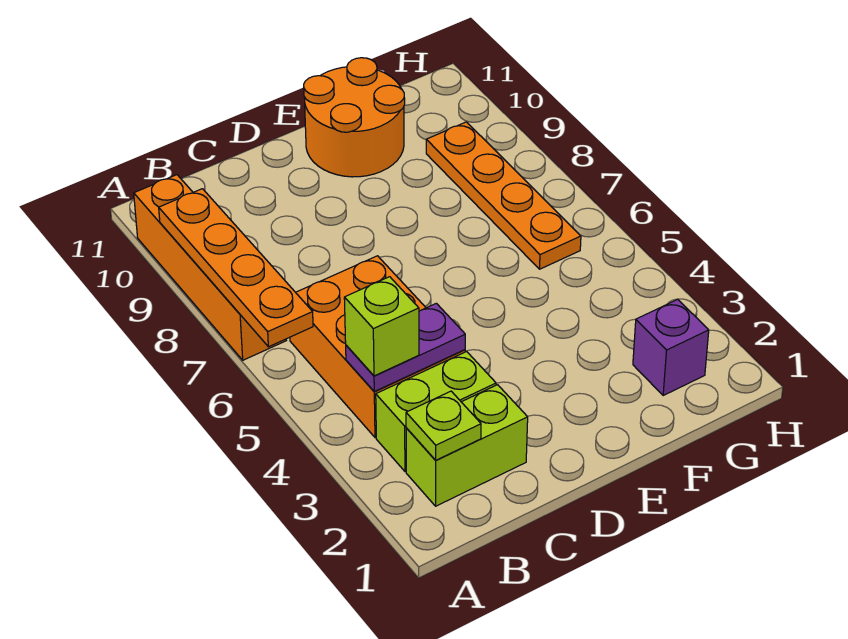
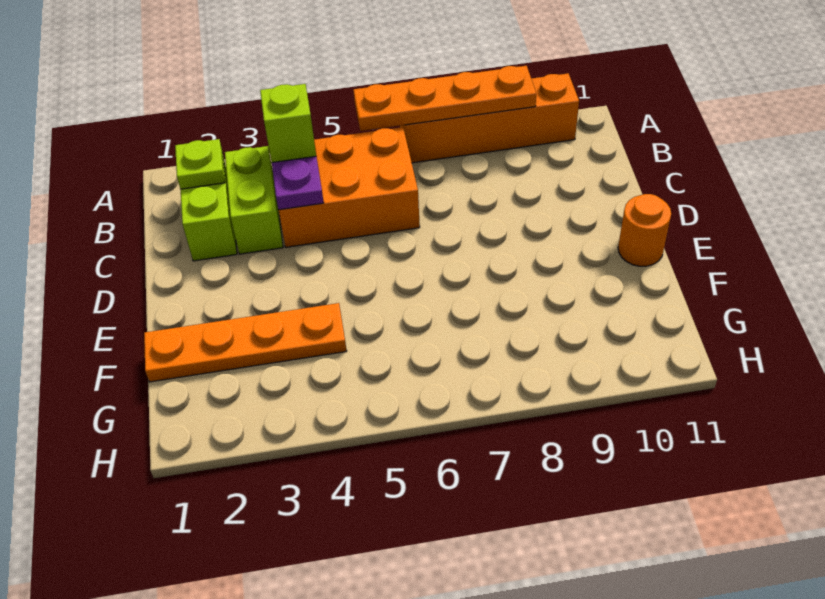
orange 2x2 round brick [304,58,405,177] -> orange 1x1 round brick [618,194,671,266]
purple 1x1 brick [633,299,709,395] -> none
orange 1x4 plate [426,122,581,269] -> orange 1x4 plate moved to [144,303,347,382]

